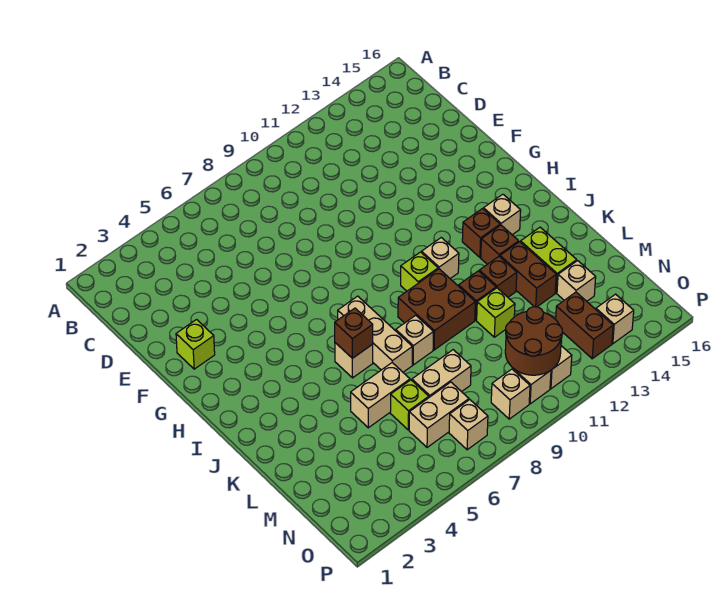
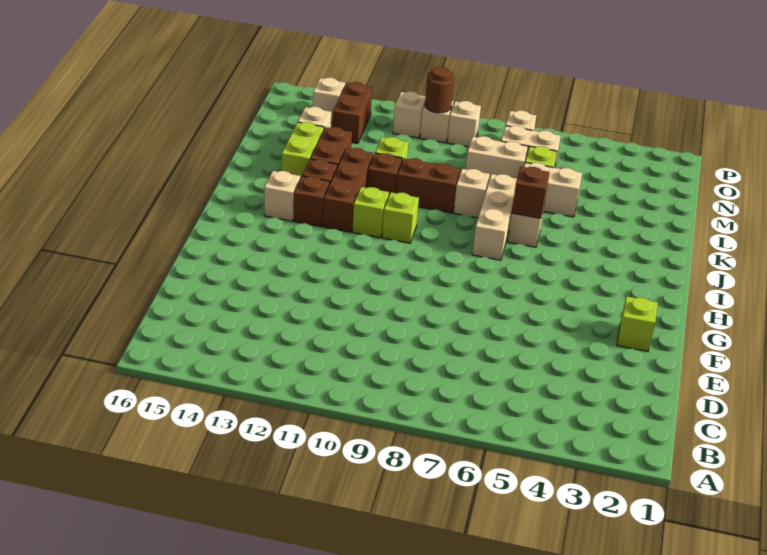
tan 1x1 brick [422,238,459,279] -> lime 1x1 brick [352,187,389,238]
brown 2x2 brick [398,269,475,350] -> brown 1x2 brick [396,158,460,213]
brown 1x1 brick [479,257,517,297] -> brown 1x3 brick [323,148,374,232]
brown 2x2 round brick [505,307,562,375] -> brown 1x1 round brick [425,67,454,113]

